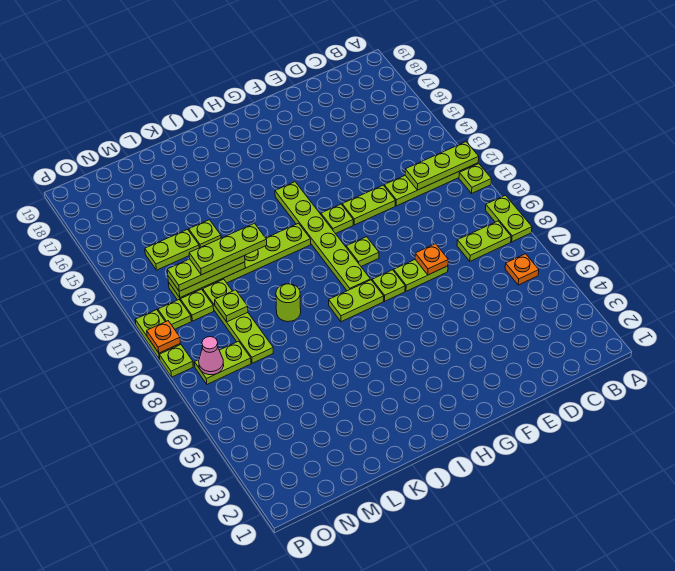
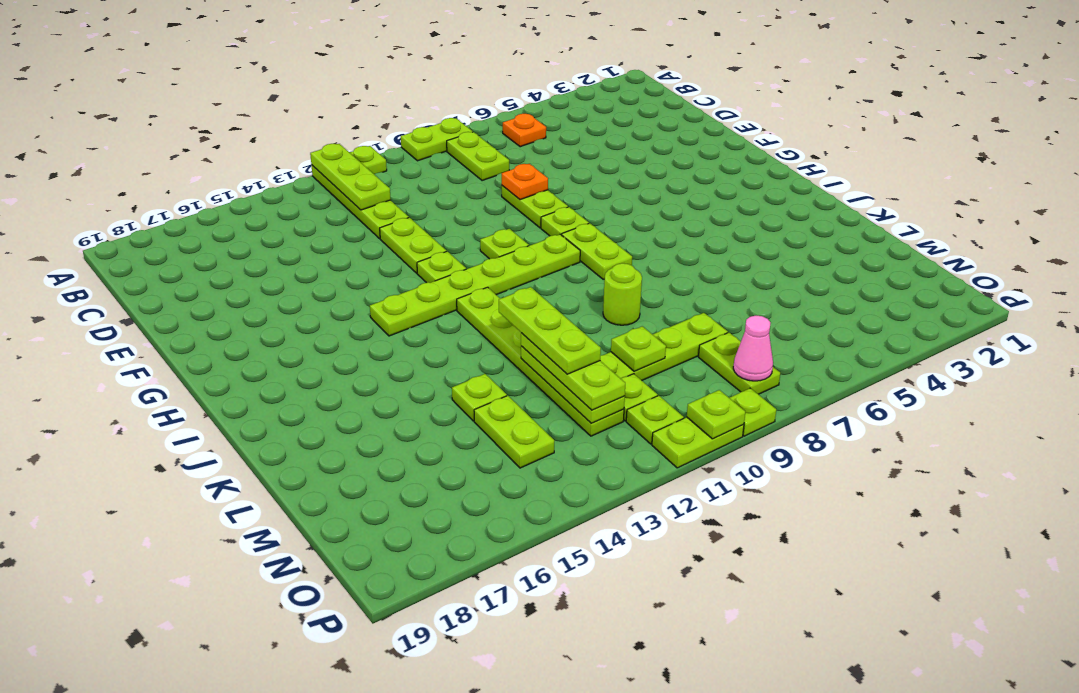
orange 1x1 plate [147,321,180,353] -> lime 1x1 plate [687,390,745,439]

